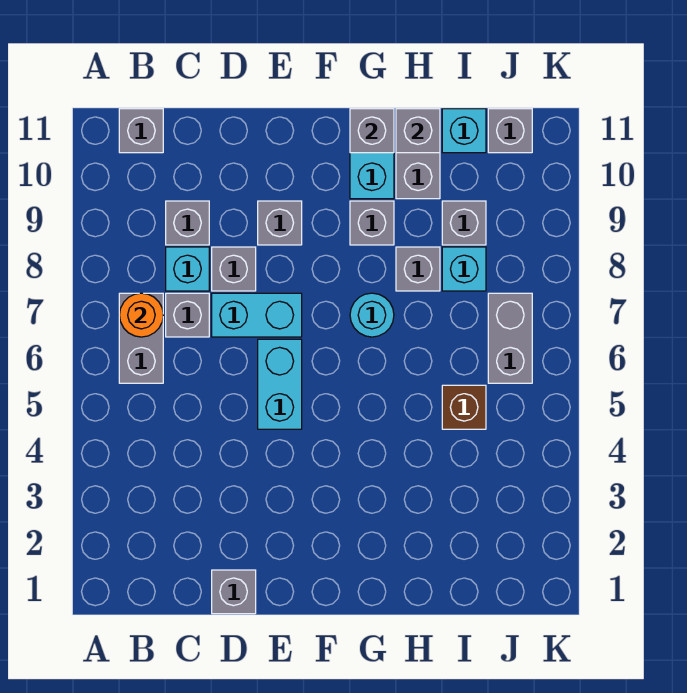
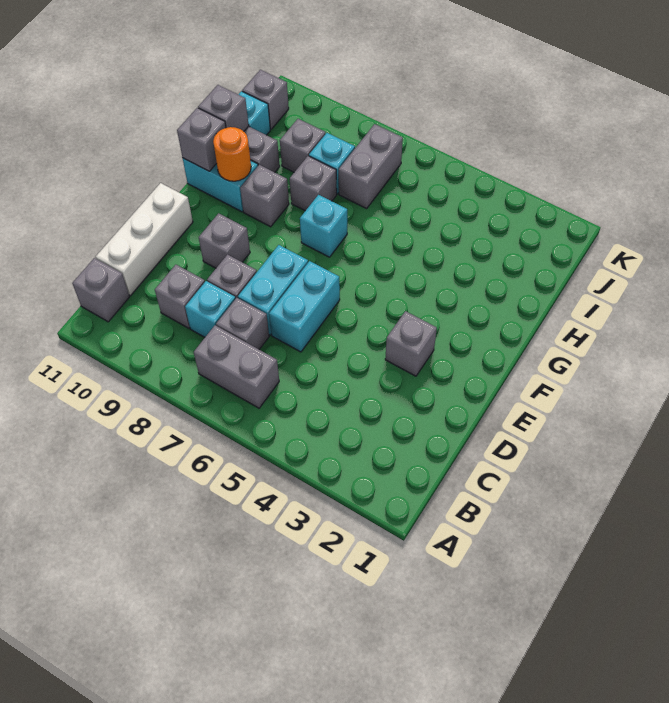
orange 1x1 round brick [119,293,163,337] -> orange 1x1 round brick moved to [213,127,251,181]
none -> white 1x3 brick [96,183,193,296]
grey 1x1 brick [212,570,256,614] -> grey 1x1 brick moved to [385,311,437,376]
cyan 1x2 brick [258,339,302,429] -> cyan 1x2 brick turned to [269,261,340,352]
cyan 1x1 round brick [350,293,394,337] -> cyan 1x1 brick [300,195,347,257]
brown 1x1 brick [442,385,486,429] -> none
grey 1x2 brick [488,293,532,383] -> grey 1x2 brick turned to [339,124,403,209]

